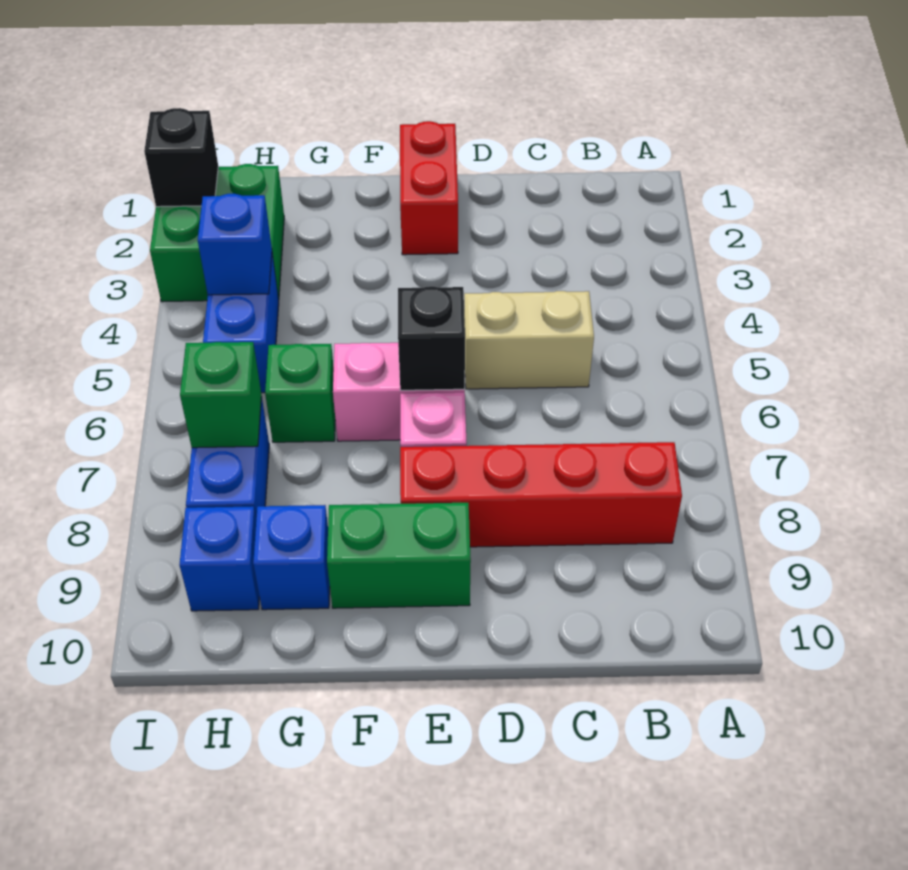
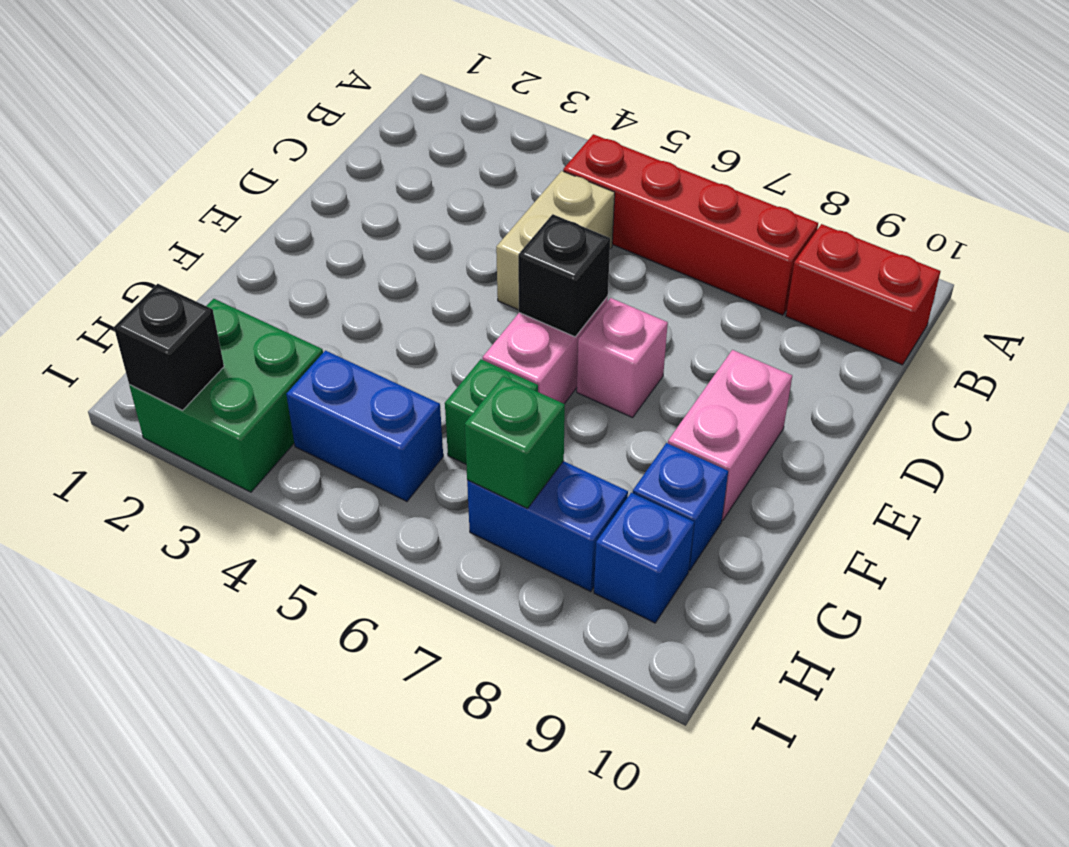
red 1x4 brick [400,442,682,547] -> red 1x4 brick turned to [563,134,818,315]
red 1x2 brick [400,121,458,255] -> red 1x2 brick moved to [786,224,941,365]
green 1x2 brick [327,503,471,608] -> pink 1x2 brick [668,350,792,520]
blue 1x1 brick [198,194,272,295] -> none

